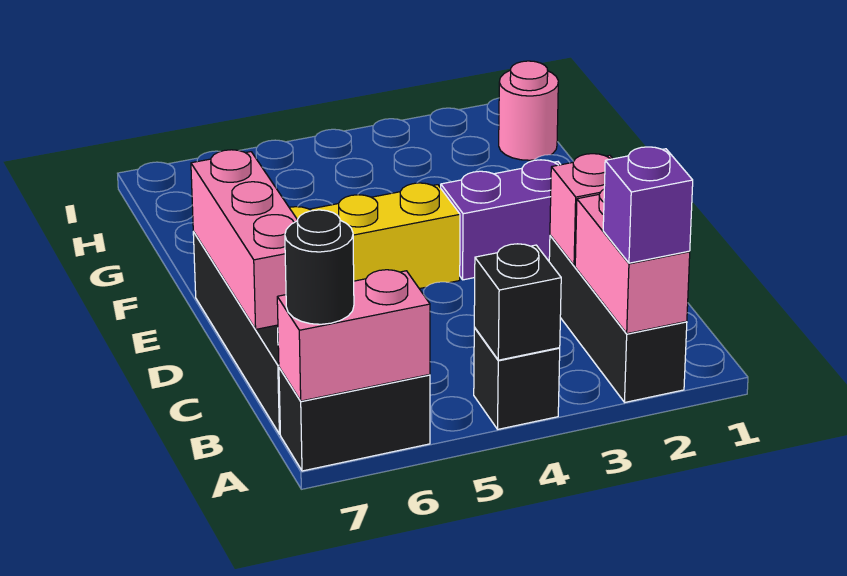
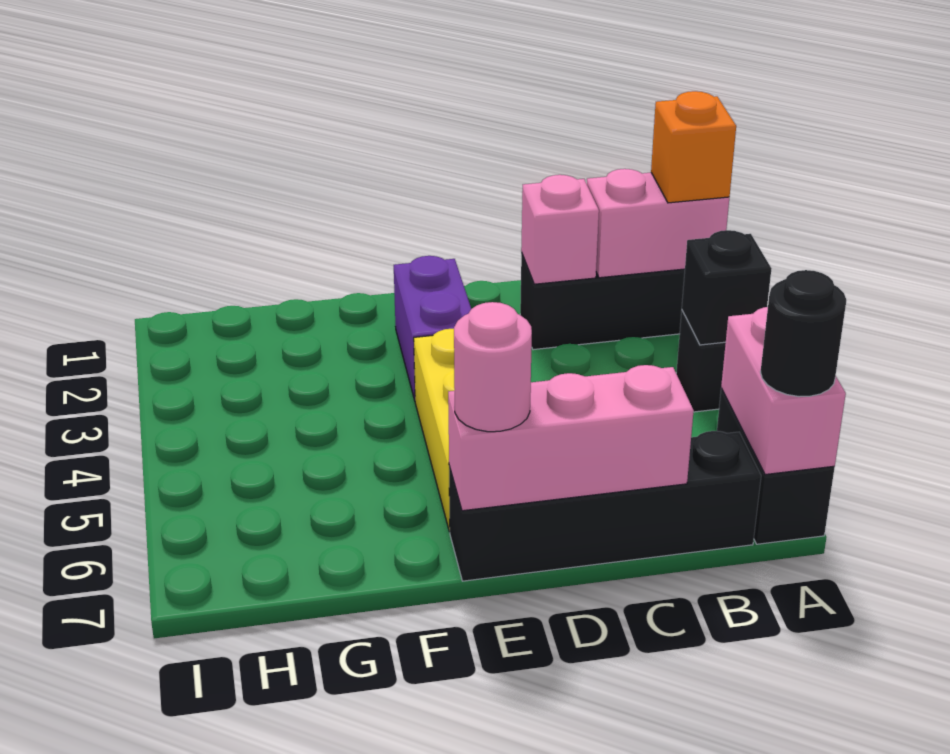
purple 1x1 brick [603,147,693,263] -> orange 1x1 brick [651,91,736,203]
pink 1x1 round brick [499,61,558,160] -> pink 1x1 round brick moved to [454,302,532,432]

